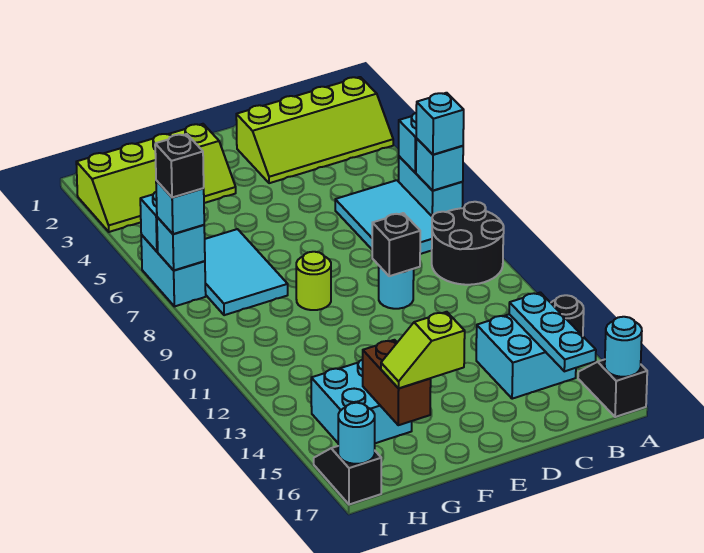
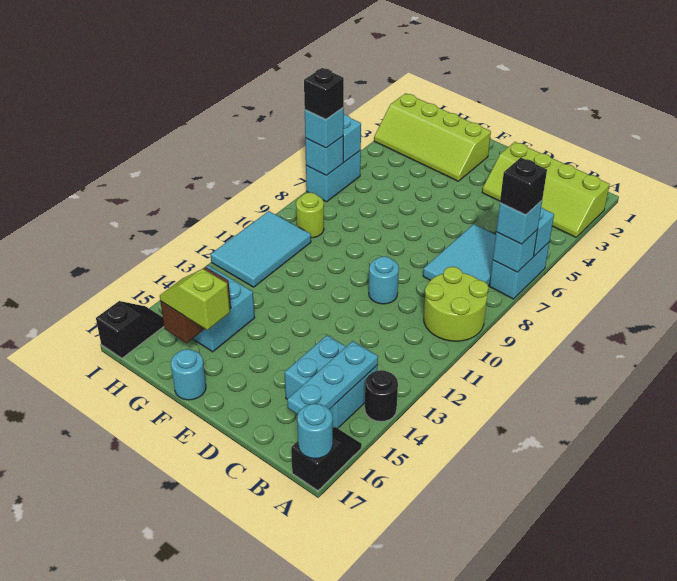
black 2x2 round brick [432,202,504,285] -> lime 2x2 round brick [424,267,489,341]
black 1x1 brick [372,213,420,276] -> black 1x1 brick moved to [500,158,547,215]
lime 1x1 round brick [296,252,331,310] -> lime 1x1 round brick moved to [296,193,324,238]
cyan 2x3 tile [205,229,288,315] -> cyan 2x3 tile moved to [211,211,311,287]
cyan 1x1 round brick [338,403,375,464] -> cyan 1x1 round brick moved to [171,349,206,400]

